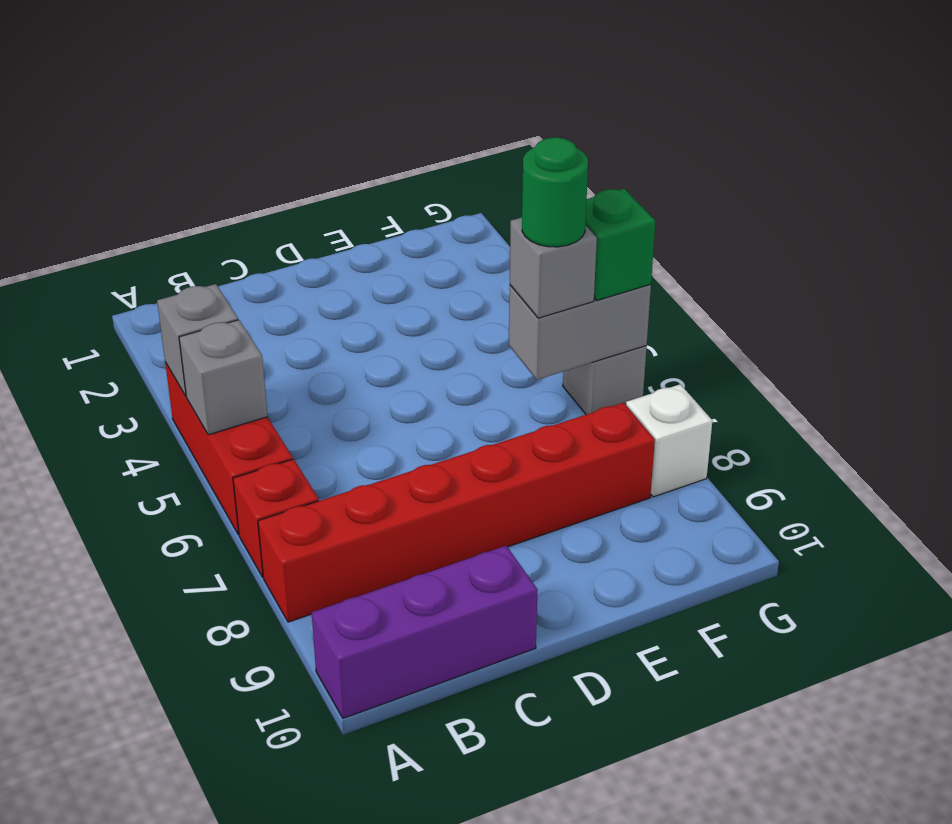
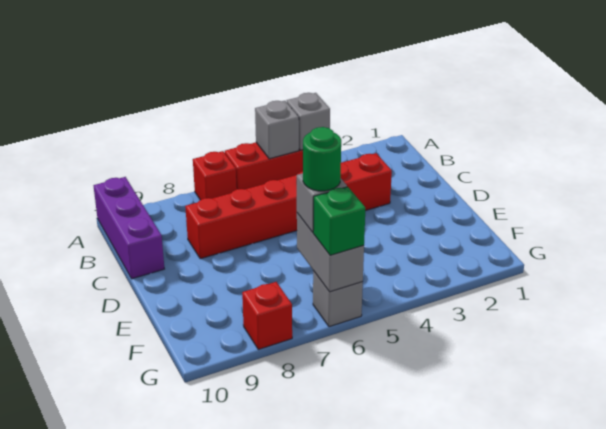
red 1x6 brick [258,403,655,622] -> red 1x6 brick turned to [185,153,392,259]
white 1x1 brick [626,384,712,497] -> red 1x1 brick [242,282,292,349]

